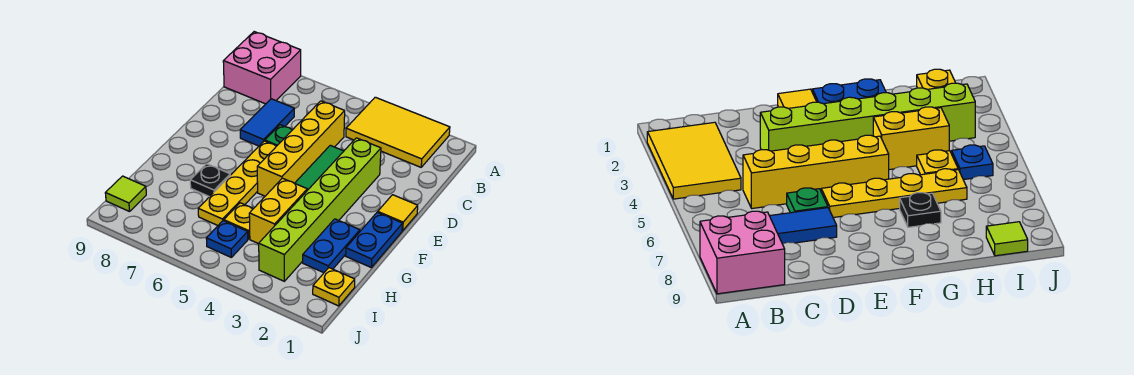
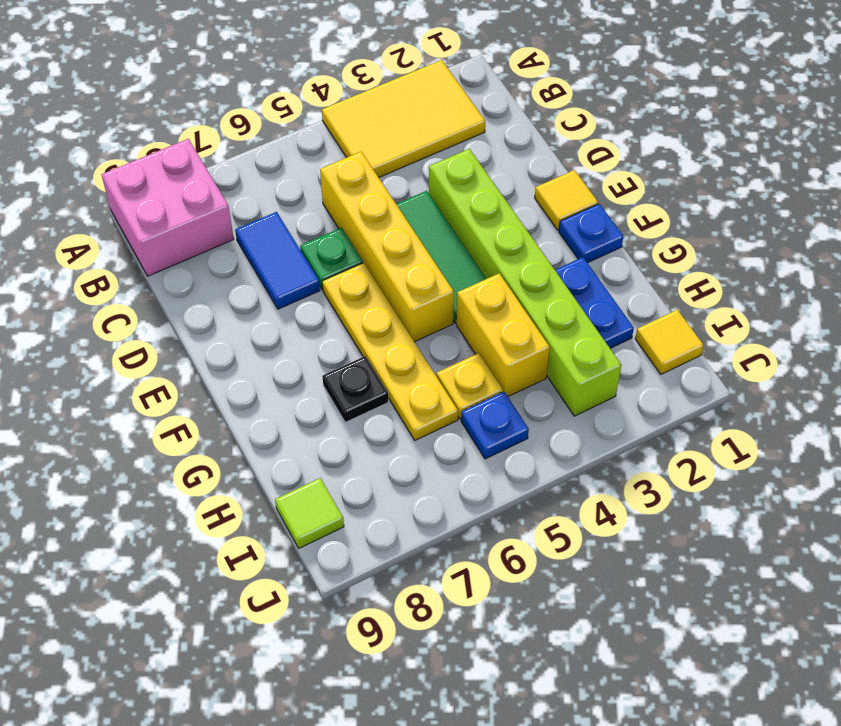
blue 1x2 plate [346,212,402,267] -> blue 1x1 plate [559,204,623,263]
yellow 1x1 plate [313,268,355,306] -> yellow 1x1 tile [635,310,704,374]

